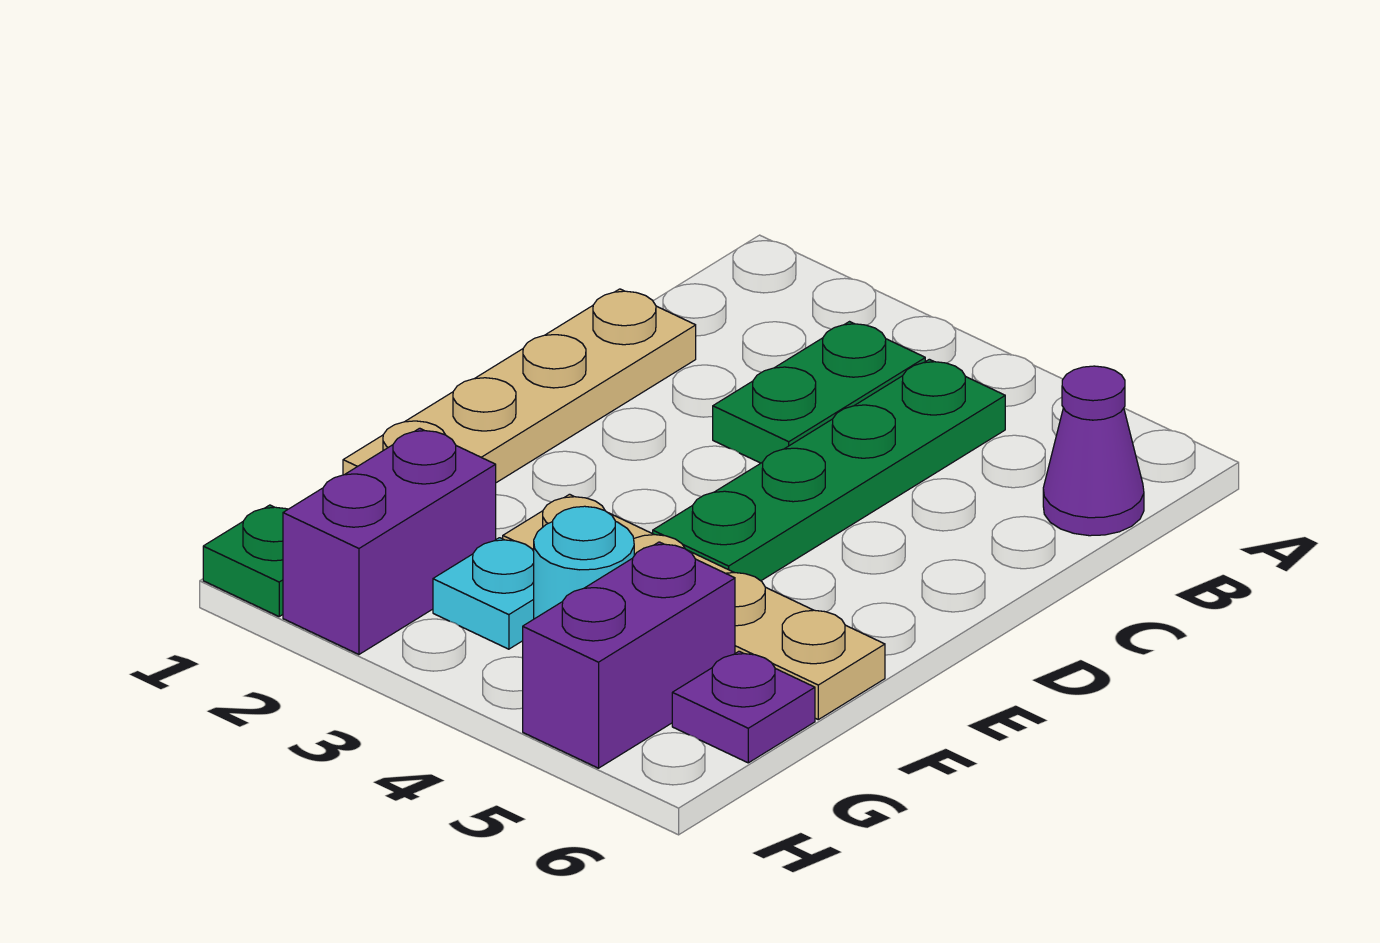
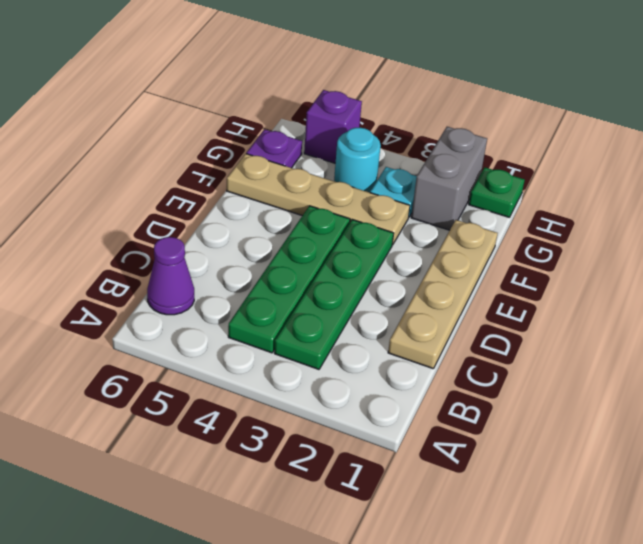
green 1x2 plate [713,322,925,463] -> green 1x4 plate [275,220,394,369]
purple 1x2 brick [283,428,496,654] -> grey 1x2 brick [411,127,487,230]
purple 1x2 brick [523,542,735,768] -> purple 1x1 brick [304,90,362,163]

